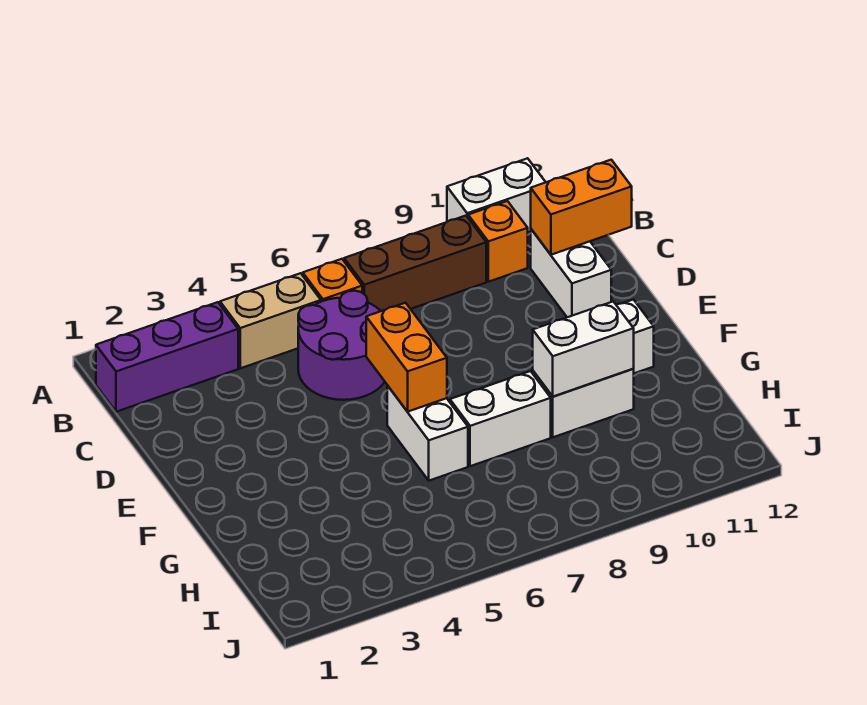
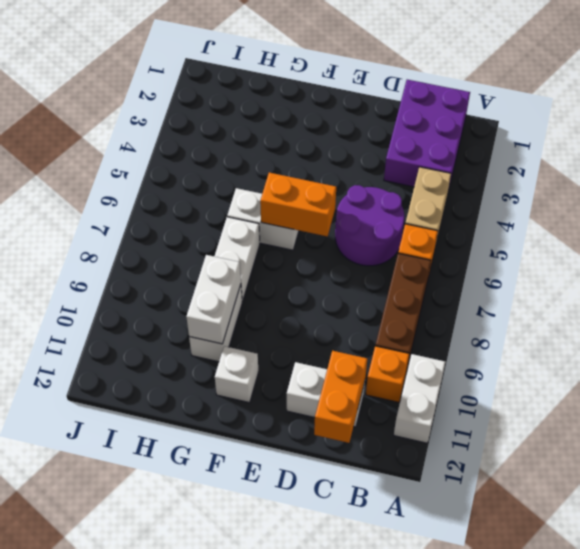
purple 1x3 brick [96,302,238,412] -> purple 2x3 brick [384,80,470,191]

